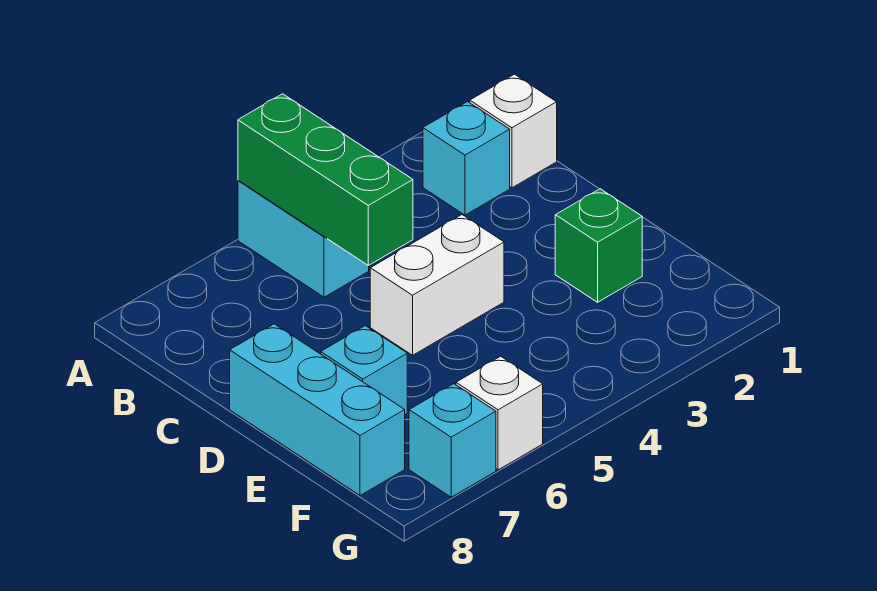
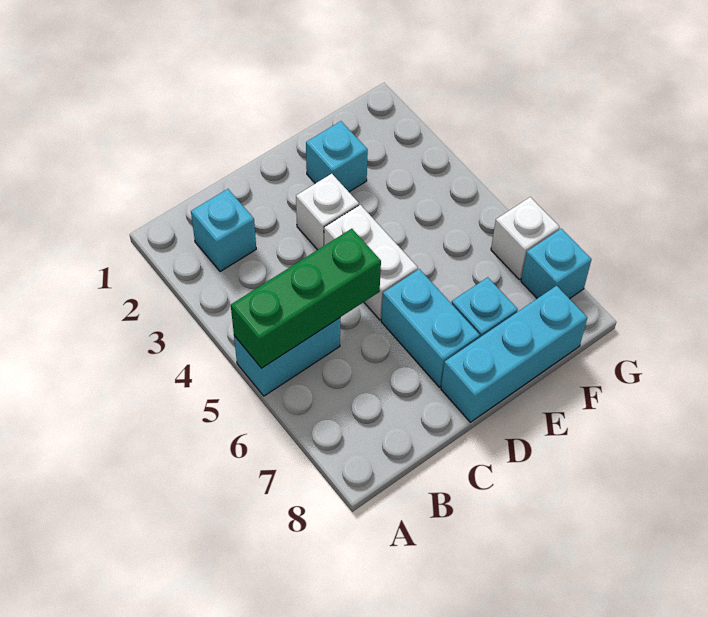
white 1x1 brick [470,74,557,188] -> white 1x1 brick moved to [296,174,359,250]
none -> cyan 1x2 brick [381,269,480,387]
green 1x1 brick [555,189,642,302] -> cyan 1x1 brick [306,121,368,192]

